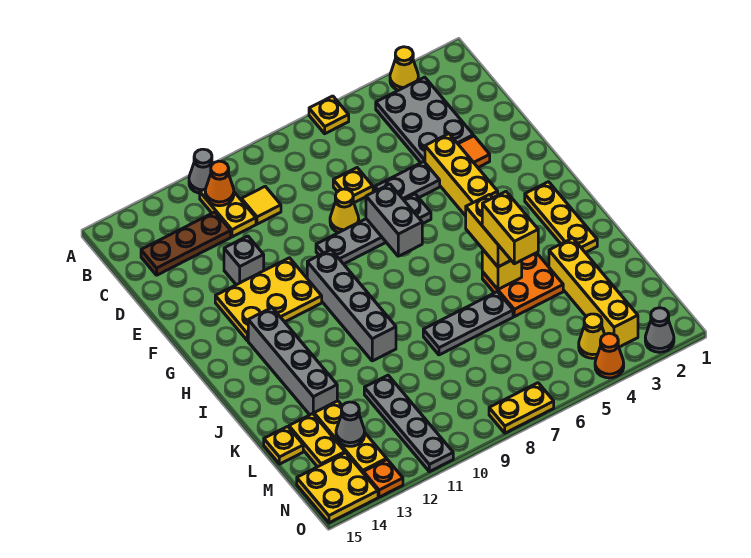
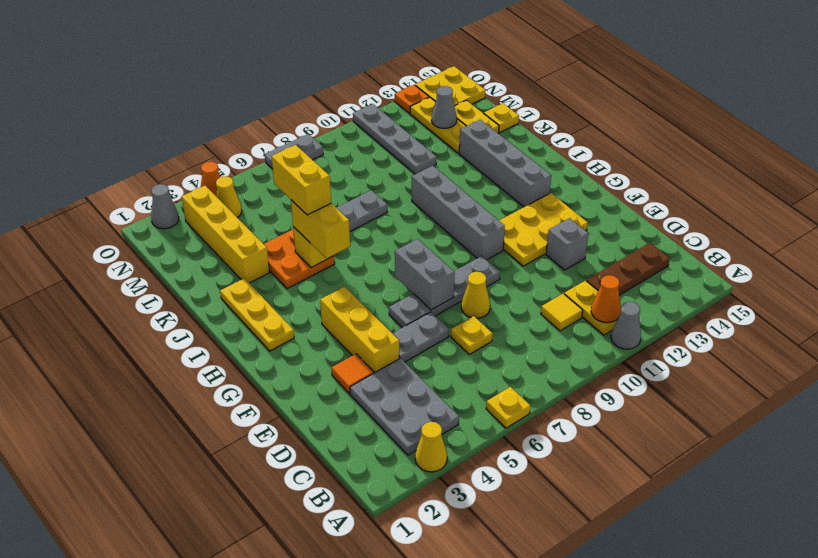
yellow 1x2 plate [489,383,554,433] -> grey 1x2 plate [265,134,323,169]

